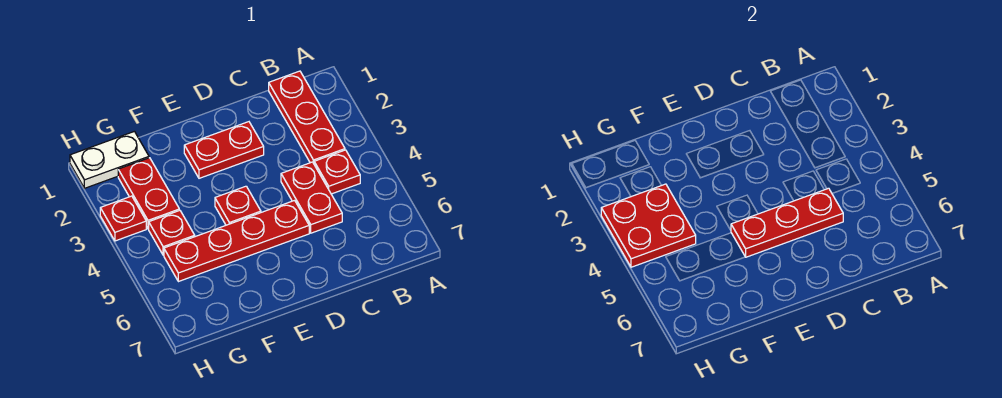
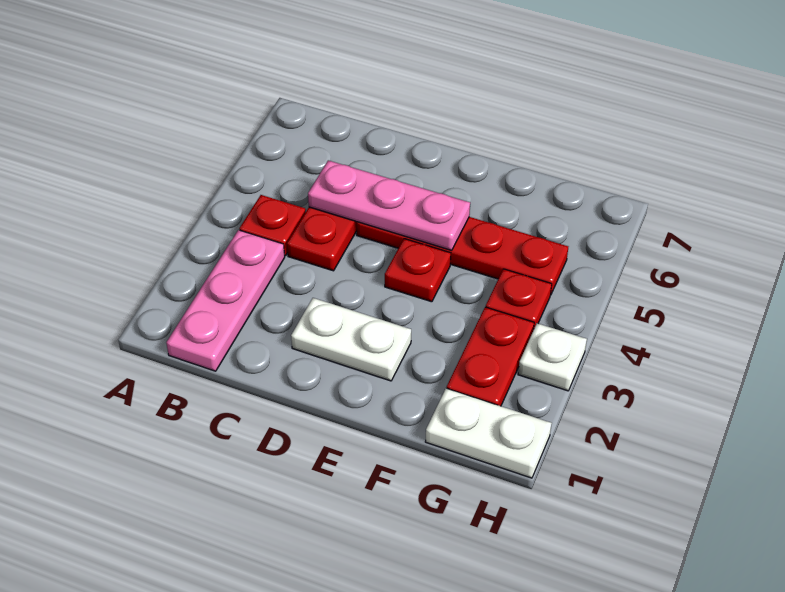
red 1x3 plate [269,71,345,163] -> pink 1x3 plate [166,230,285,371]
red 1x3 plate [731,188,843,257] -> pink 1x3 plate [308,160,470,250]
red 1x2 plate [184,122,264,178] -> white 1x2 plate [291,298,411,381]
red 2x2 plate [601,184,696,267] -> none
red 1x1 plate [100,196,146,241] -> white 1x1 plate [518,323,587,391]

